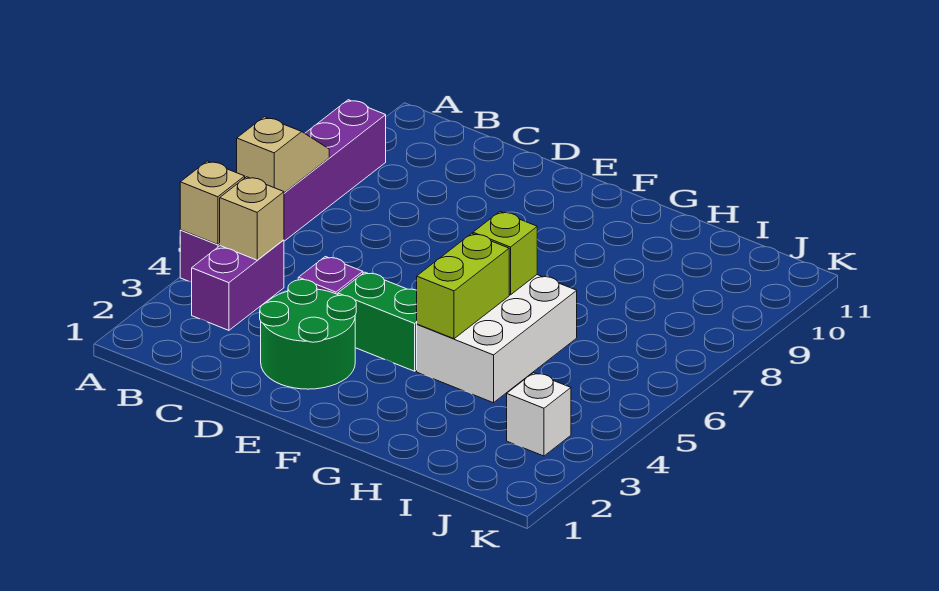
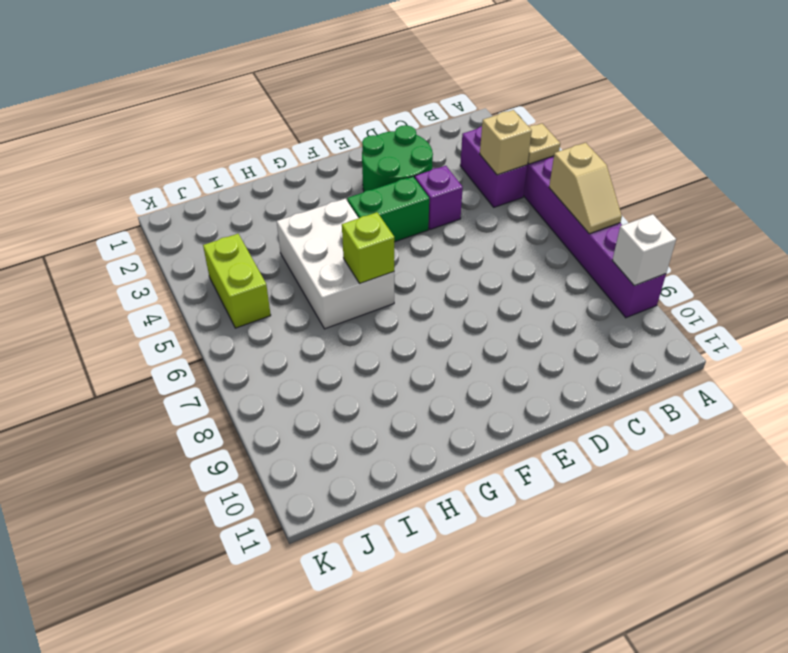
tan 1x1 brick [180,161,245,245] -> tan 1x1 plate [528,123,560,164]
lime 1x2 brick [417,233,509,339] -> lime 1x2 brick moved to [203,234,271,328]
white 1x1 brick [507,373,571,456] -> white 1x1 brick moved to [612,214,676,286]

